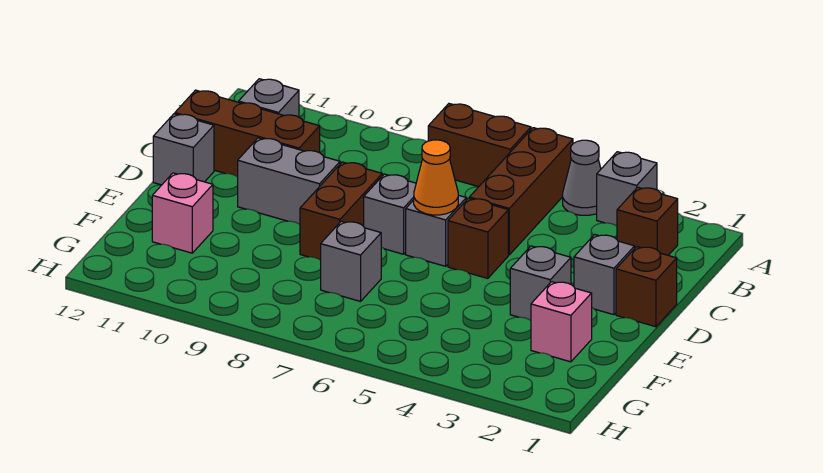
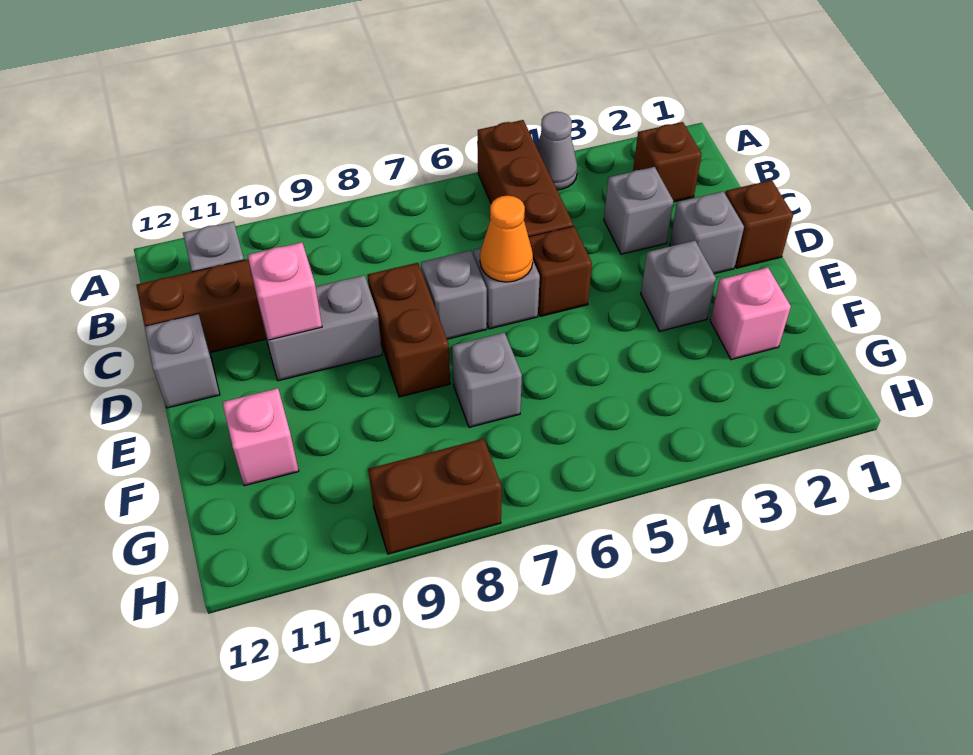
grey 1x1 brick [597,152,657,226] -> grey 1x1 brick moved to [604,167,673,254]
brown 1x2 brick [428,104,531,187] -> brown 1x2 brick moved to [368,439,502,554]
none -> pink 1x1 brick [248,242,322,340]

